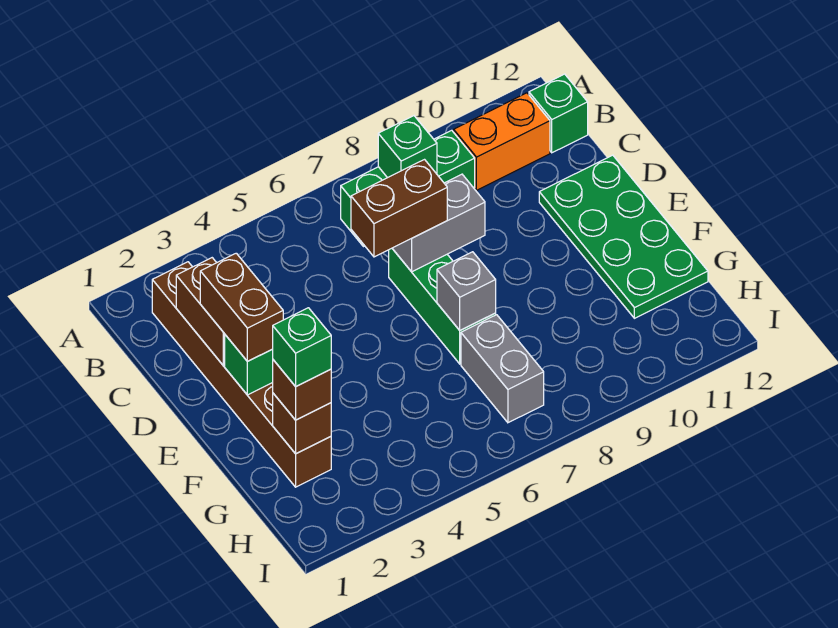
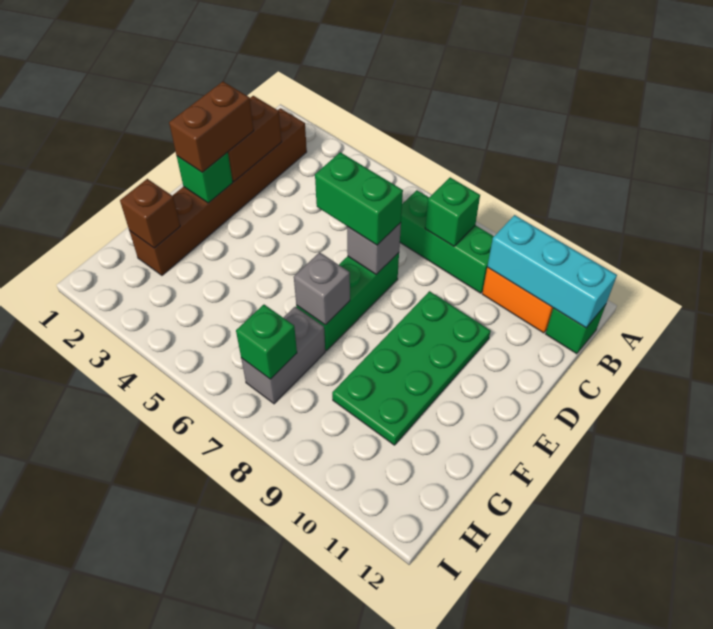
none -> cyan 1x3 brick [487,215,617,328]
brown 1x2 brick [351,160,447,257] -> green 1x2 brick [315,152,403,245]
grey 1x2 brick [392,174,485,272] -> grey 1x1 brick [347,223,401,274]
green 2x4 plate [539,155,708,318] -> green 2x4 plate moved to [332,291,491,445]
brown 1x1 brick [273,360,331,420] -> none
green 1x1 brick [273,308,331,387] -> green 1x1 brick moved to [236,305,297,379]

